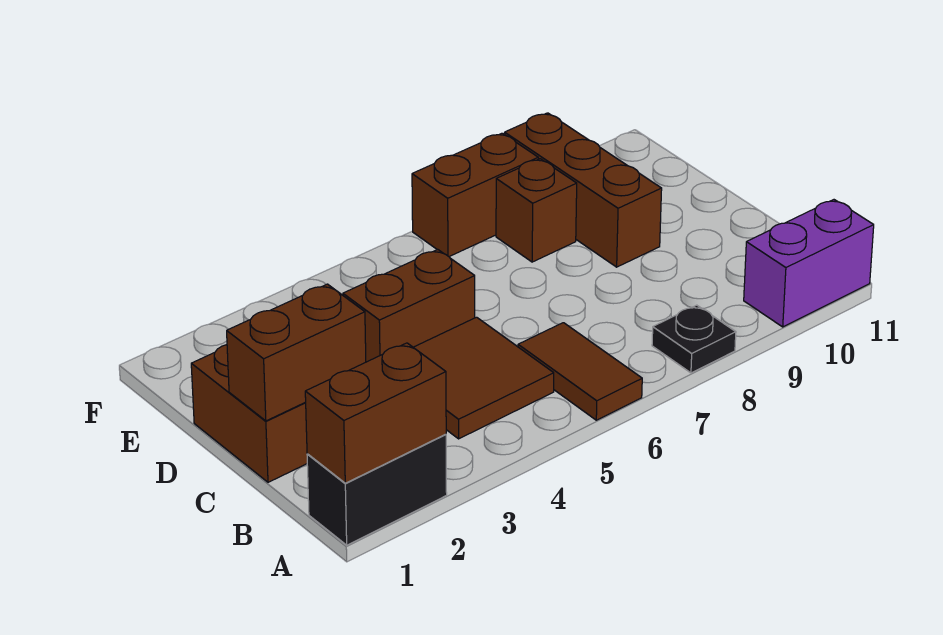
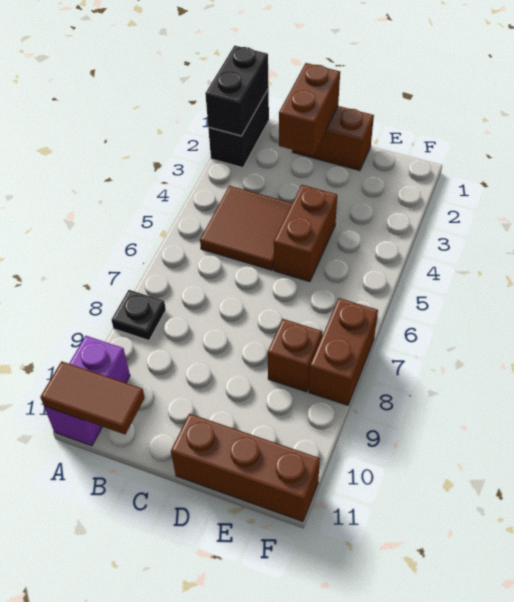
brown 1x2 brick [305,343,446,483] -> black 1x2 brick [205,46,269,136]
brown 1x2 tile [518,323,642,420] -> brown 1x2 tile moved to [40,361,145,434]
brown 1x3 brick [505,113,662,267] -> brown 1x3 brick moved to [171,414,320,521]

